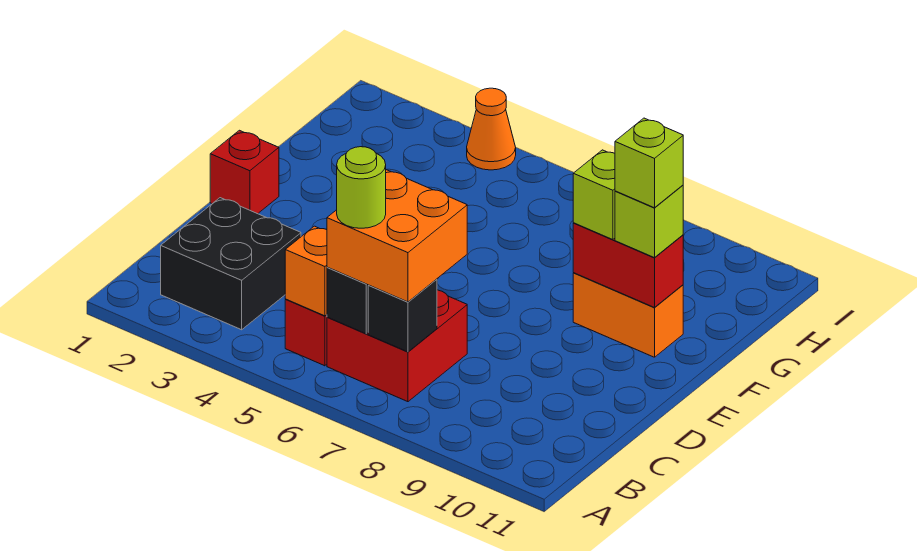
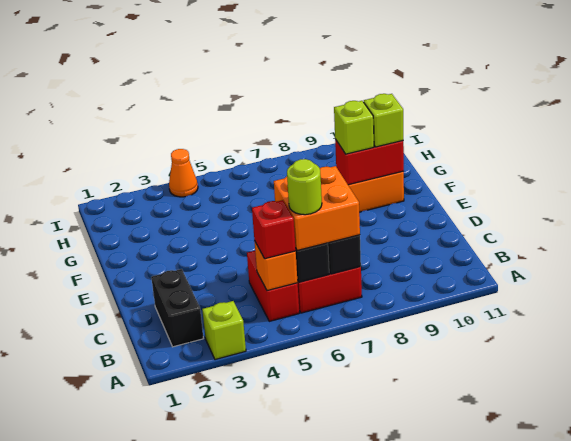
black 2x2 brick [161,198,301,330] -> black 1x2 brick [151,269,203,347]
red 1x1 brick [210,130,279,214] -> red 1x1 brick moved to [252,200,296,259]
lime 1x1 brick [615,118,683,208] -> lime 1x1 brick moved to [202,301,246,360]

